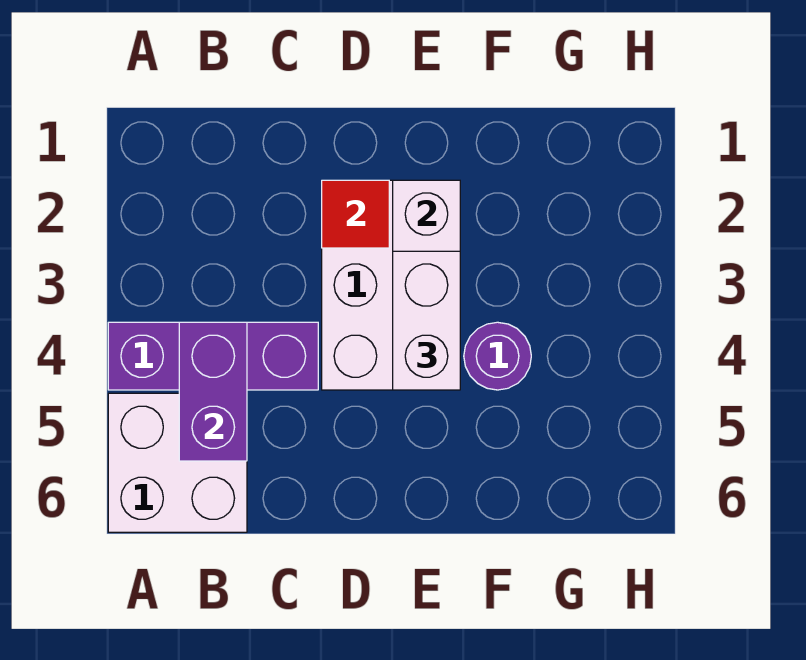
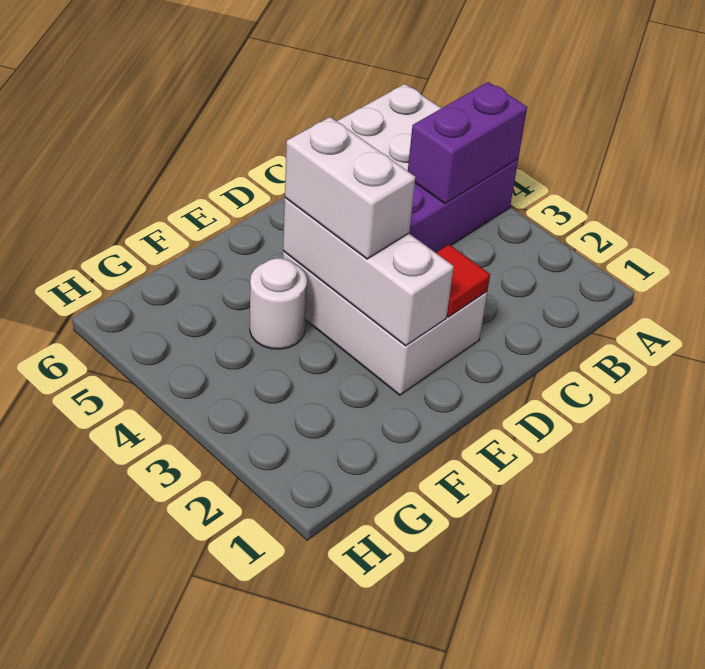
purple 1x2 brick [179,322,247,461] -> purple 1x2 brick turned to [408,82,527,204]
purple 1x1 round brick [464,322,531,390] -> white 1x1 round brick [250,258,307,349]

